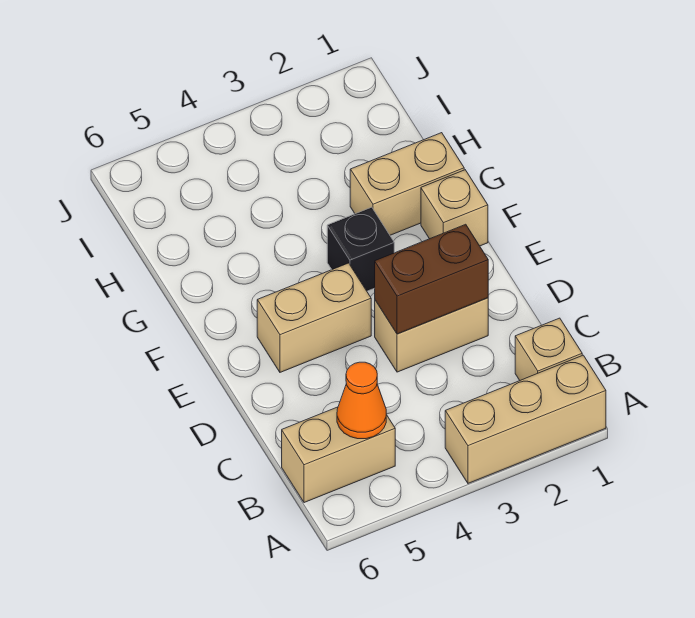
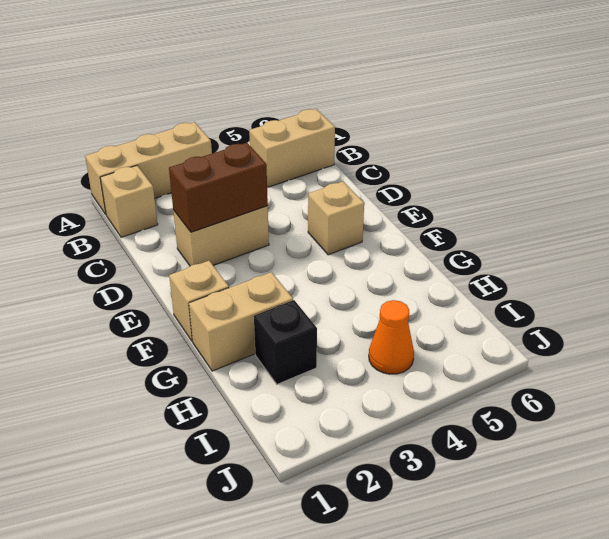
orange 1x1 cone [337,362,386,439] -> orange 1x1 cone moved to [369,300,414,374]
tan 1x2 brick [257,263,371,372] -> tan 1x1 brick [308,181,364,255]
black 1x1 brick [327,207,394,291] -> black 1x1 brick moved to [254,300,317,384]

